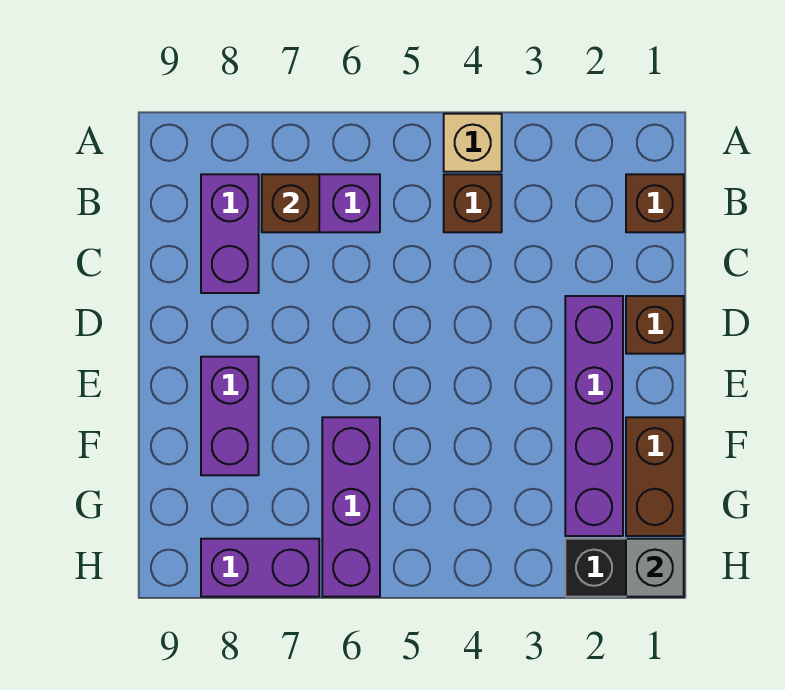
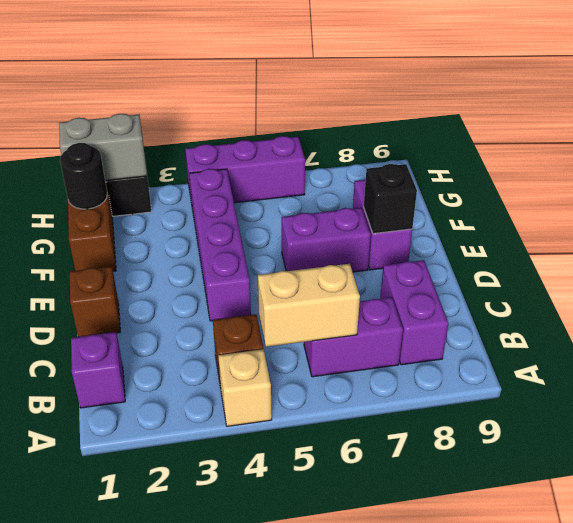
brown 1x1 brick [626,174,684,232] -> purple 1x1 brick [71,332,125,408]
none -> tan 1x2 brick [258,264,360,347]
brown 1x1 brick [262,174,319,232] -> none
purple 1x4 brick [565,296,623,536] -> purple 1x4 brick moved to [189,169,251,321]
none -> black 1x1 brick [364,164,417,234]
purple 1x3 brick [322,417,380,597] -> purple 1x3 brick turned to [185,136,305,203]
none -> black 1x1 round brick [60,143,107,209]
grey 1x1 brick [626,539,684,597] -> grey 1x2 brick [59,114,147,180]
purple 1x2 brick [201,539,319,597] -> purple 1x2 brick moved to [282,208,371,272]

